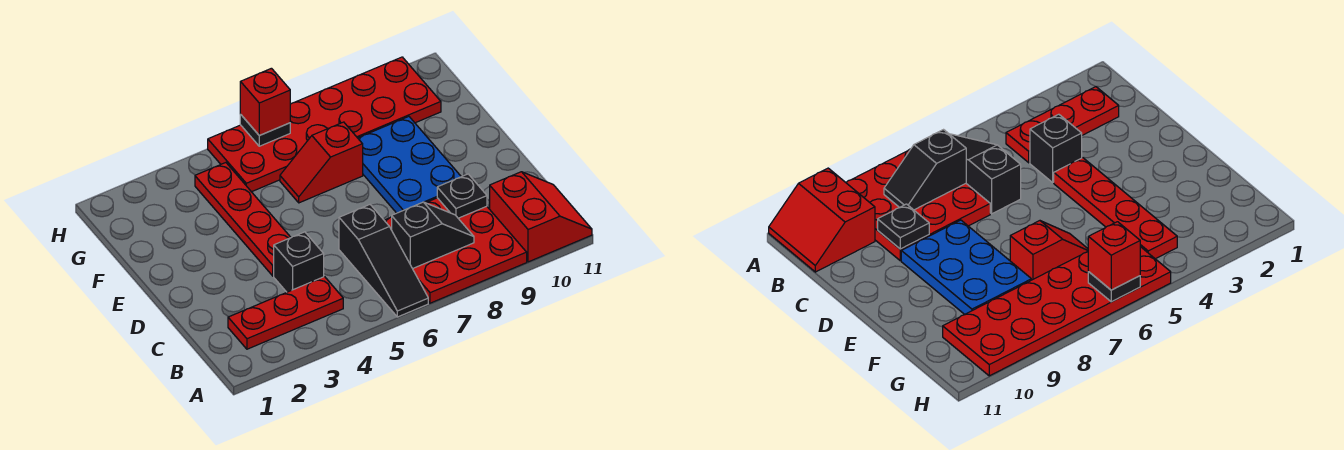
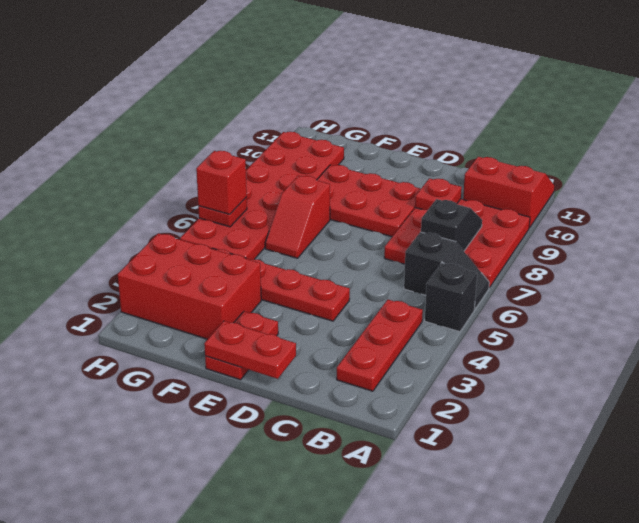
black 1x3 slope [339,205,428,317] -> black 1x2 slope [404,232,489,309]
black 1x1 brick [274,232,324,292] -> black 1x1 brick moved to [425,263,477,332]
black 1x1 plate [437,174,487,218] -> red 1x1 plate [415,178,462,210]
none -> red 1x2 plate [204,321,296,379]
blue 2x3 plate [358,117,461,213] -> red 2x3 plate [317,165,421,237]
none -> red 1x2 plate [205,311,278,380]
none -> red 2x3 brick [118,233,261,339]
black 1x1 plate [240,115,290,146] -> red 1x1 plate [198,197,247,227]

